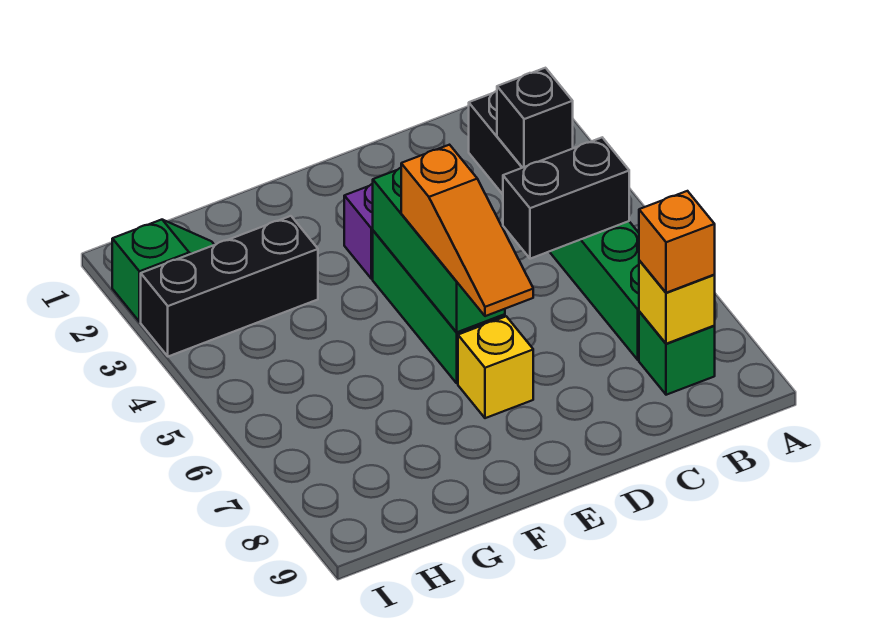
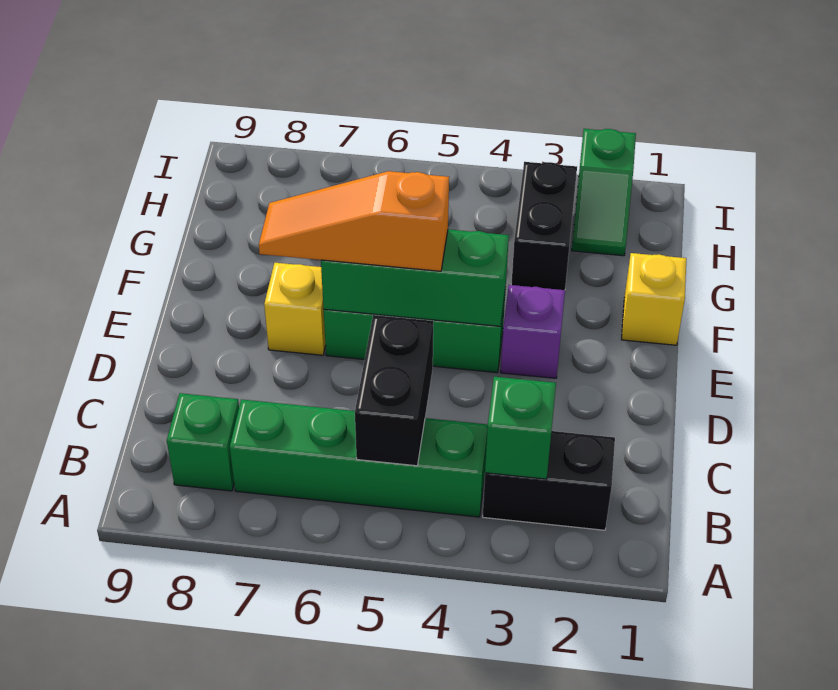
black 1x1 brick [497,68,573,168] -> green 1x1 brick [485,377,556,479]
yellow 1x1 brick [639,261,715,344] -> yellow 1x1 brick moved to [621,253,686,345]
orange 1x1 brick [639,191,715,293] -> none
black 1x3 brick [141,216,318,357] -> black 1x2 brick [511,162,577,290]

